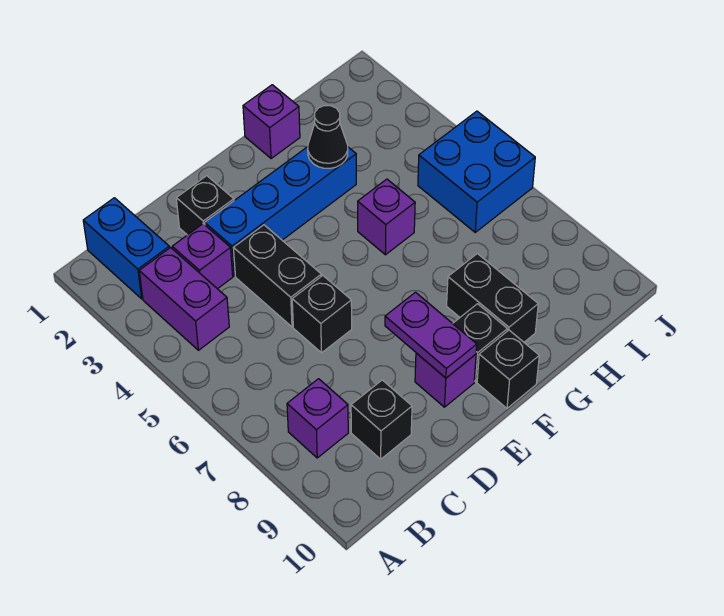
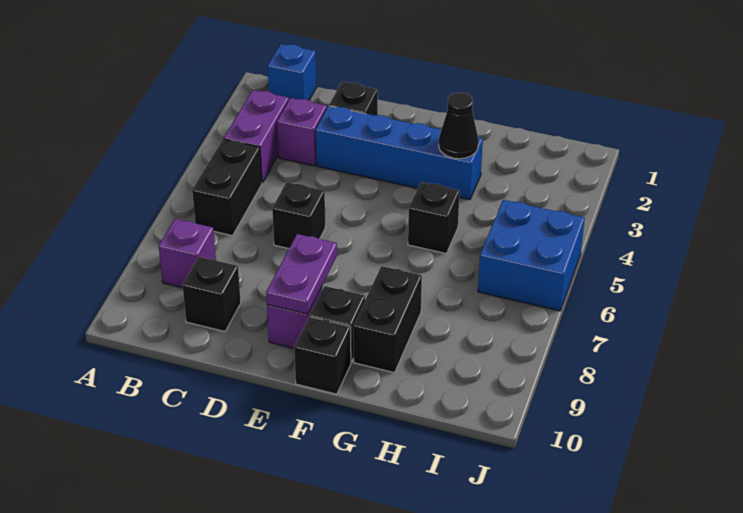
blue 1x2 brick [83,198,169,299] -> blue 1x1 brick [268,44,316,100]
black 1x2 brick [234,225,321,327] -> black 1x2 brick moved to [192,139,262,236]
purple 1x1 brick [243,85,300,159] -> none
purple 1x1 brick [358,179,415,255] -> black 1x1 brick [408,182,460,254]

